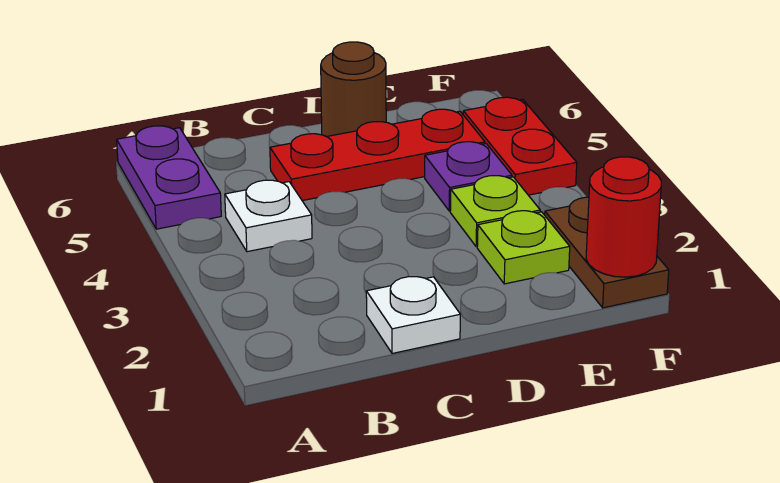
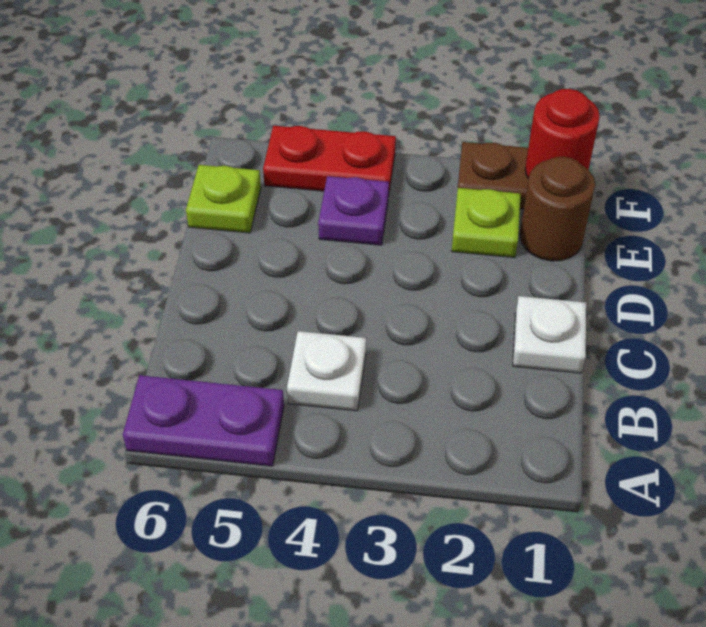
red 1x3 plate [270,109,485,201] -> none
brown 1x1 round brick [321,42,386,137] -> brown 1x1 round brick moved to [520,157,595,261]
lime 1x1 plate [450,176,540,247] -> lime 1x1 plate moved to [186,165,261,233]

